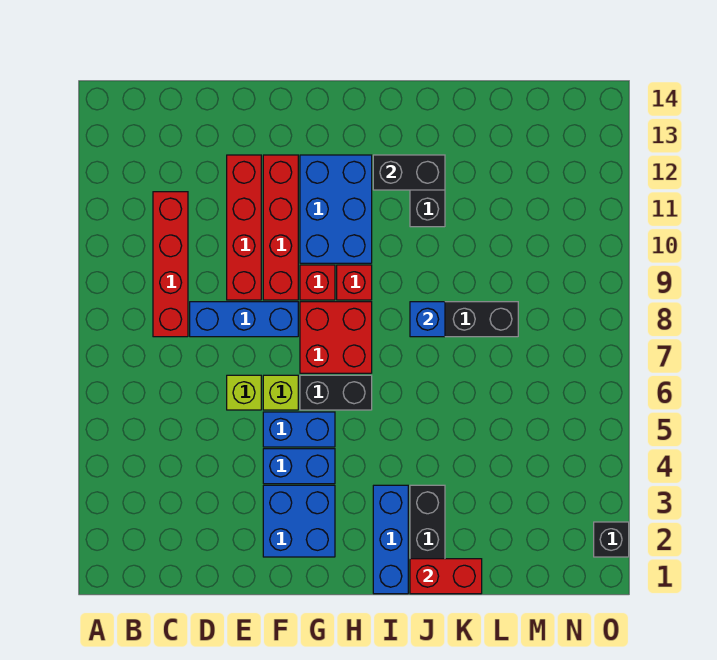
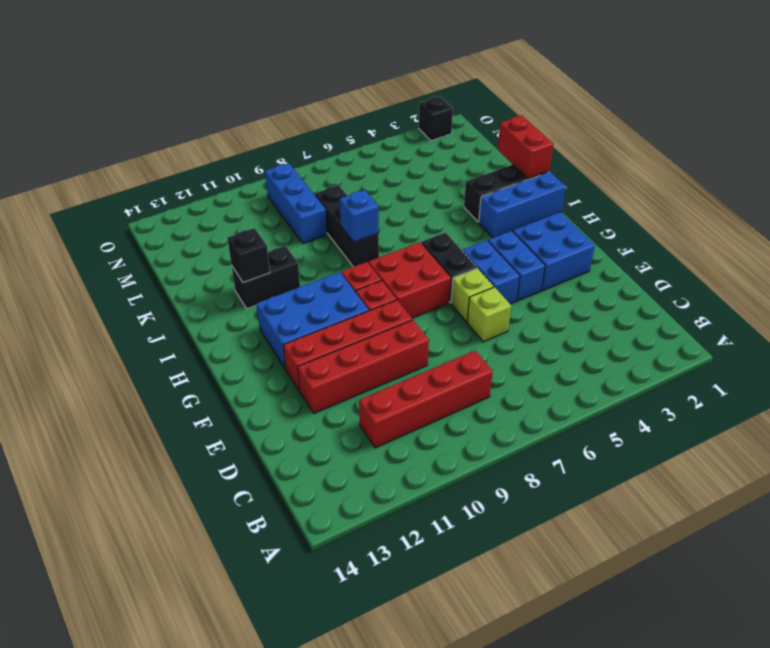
blue 1x3 brick [190,302,298,337] -> blue 1x3 brick moved to [265,163,327,243]
black 1x2 brick [373,155,445,190] -> black 1x1 brick [227,228,270,283]

